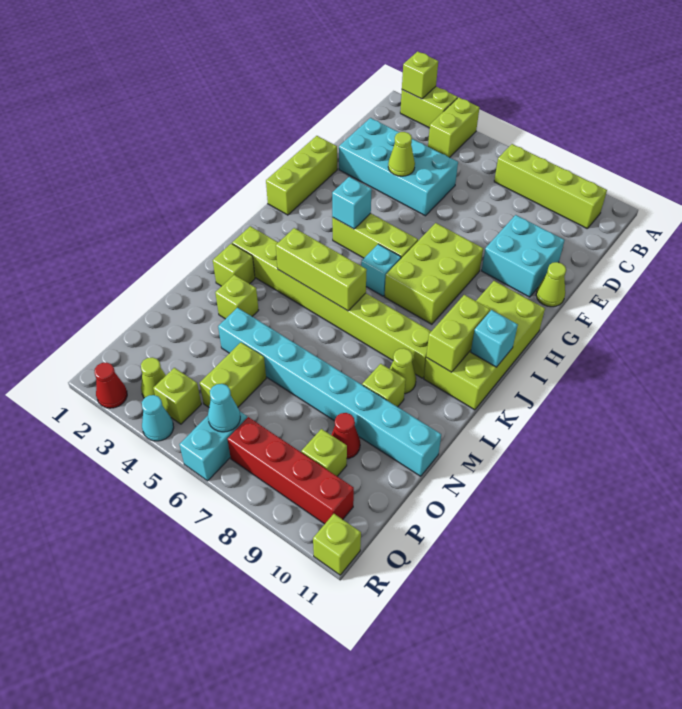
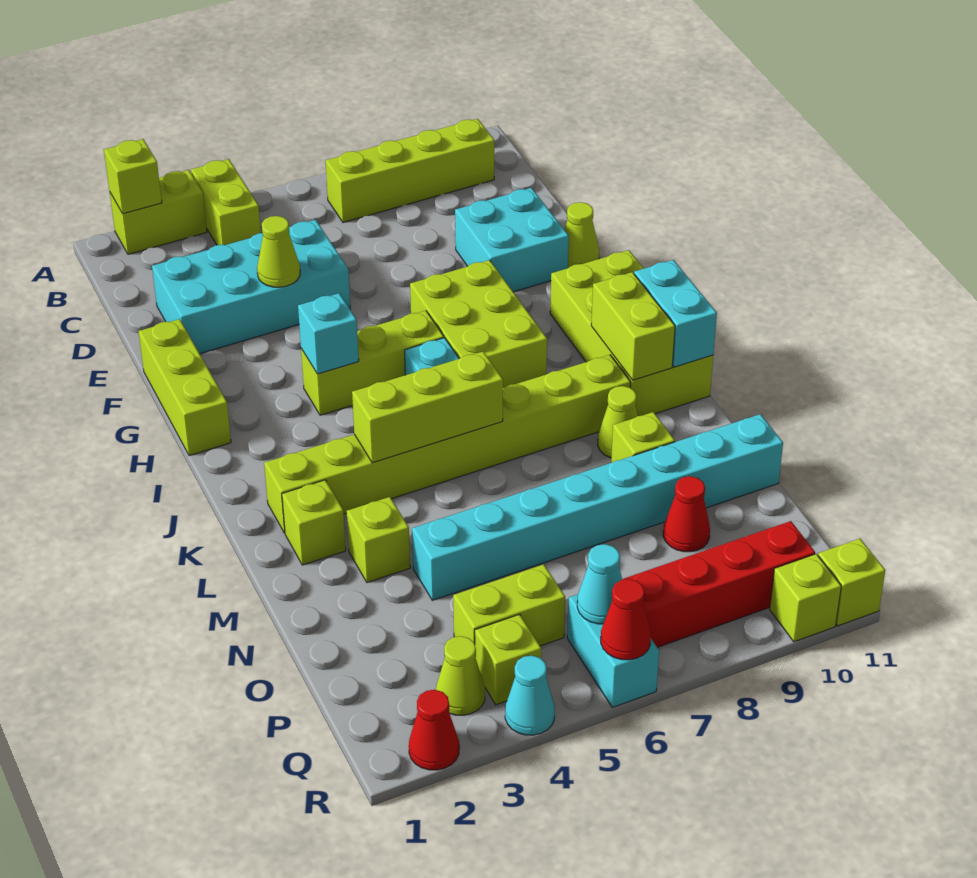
cyan 1x1 brick [471,310,518,367] -> cyan 1x2 brick [634,260,717,367]
lime 1x2 brick [200,343,266,407] -> lime 1x2 brick turned to [453,564,565,646]
lime 1x1 brick [301,429,347,476] -> lime 1x1 brick moved to [770,554,841,642]
none -> red 1x1 cone [601,579,651,660]

